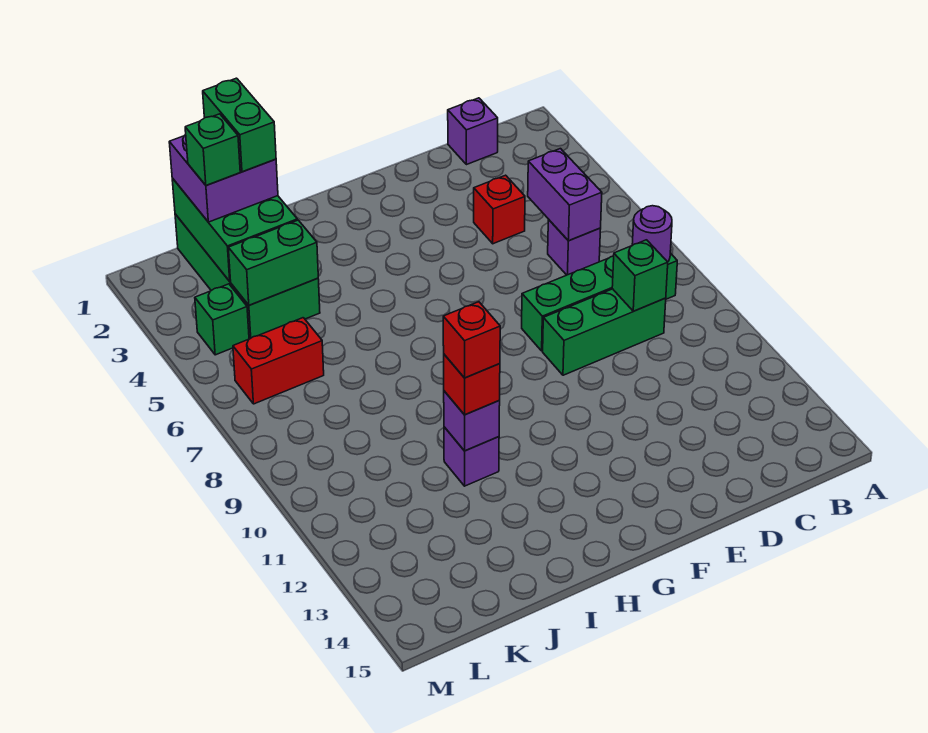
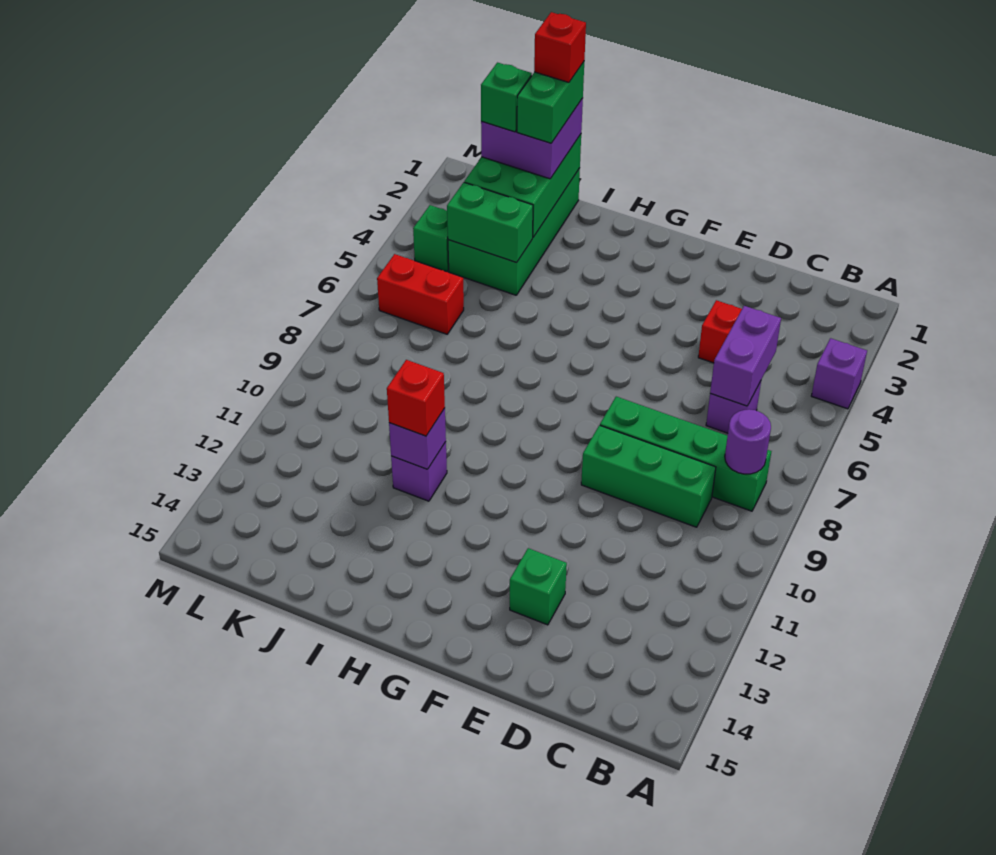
purple 1x1 brick [448,98,498,165] -> purple 1x1 brick moved to [811,338,867,409]
green 1x1 brick [612,240,668,311] -> green 1x1 brick moved to [510,548,567,625]
red 1x1 brick [443,302,500,378] -> red 1x1 brick moved to [534,12,586,82]

